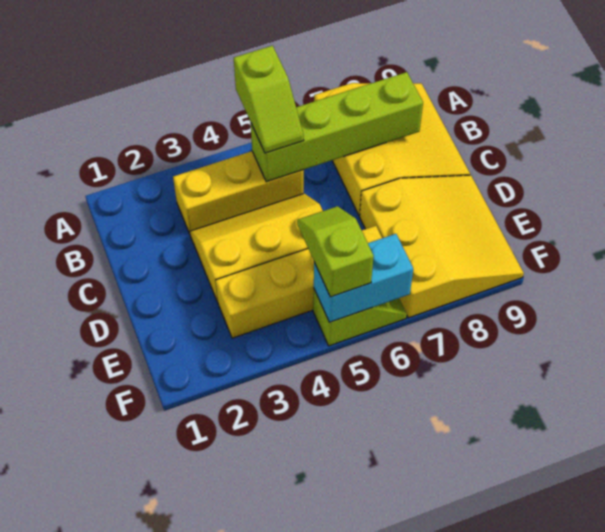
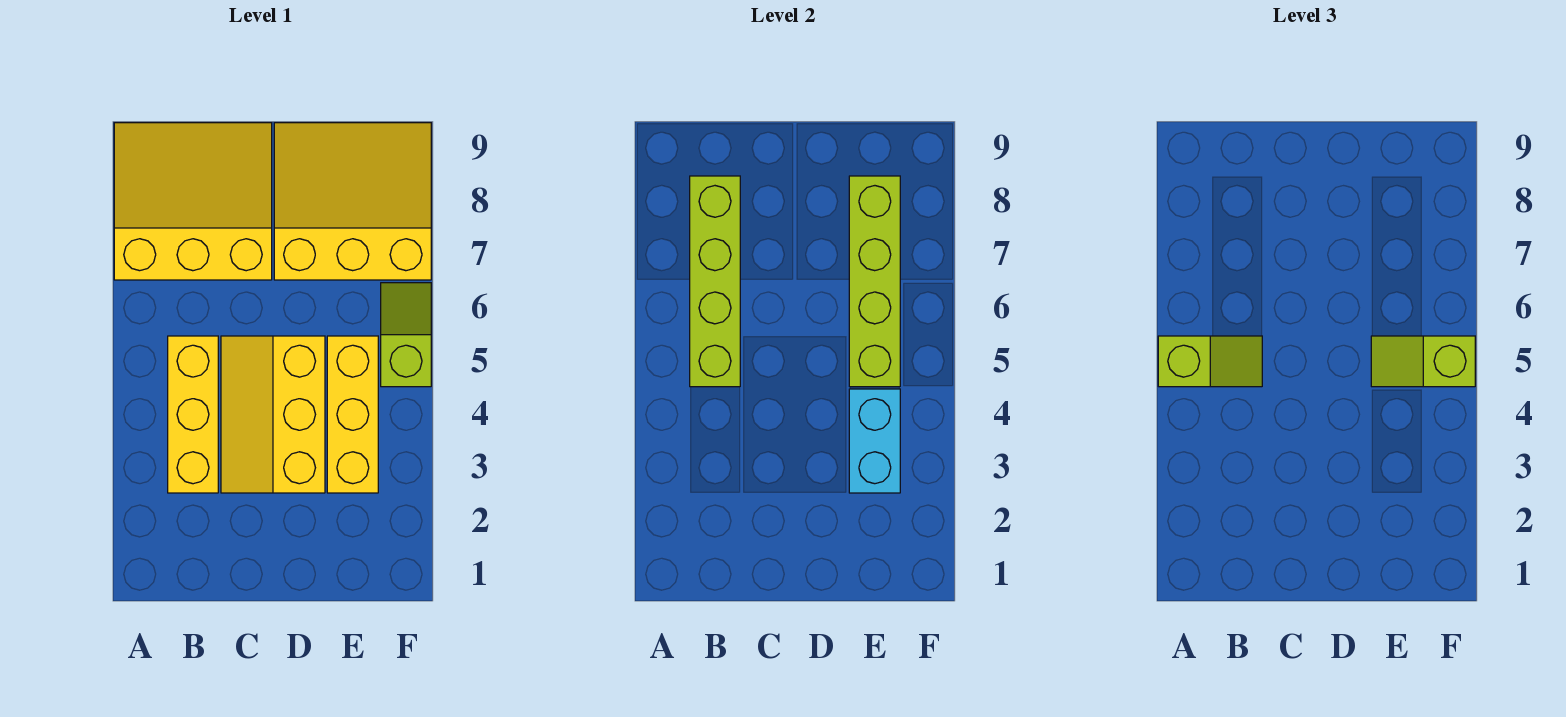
yellow 1x4 brick [216,226,382,338] -> yellow 1x3 brick [327,336,378,493]
none -> lime 1x4 brick [849,176,900,387]
cyan 1x2 brick [314,234,413,322] -> cyan 1x2 brick moved to [849,389,900,493]

